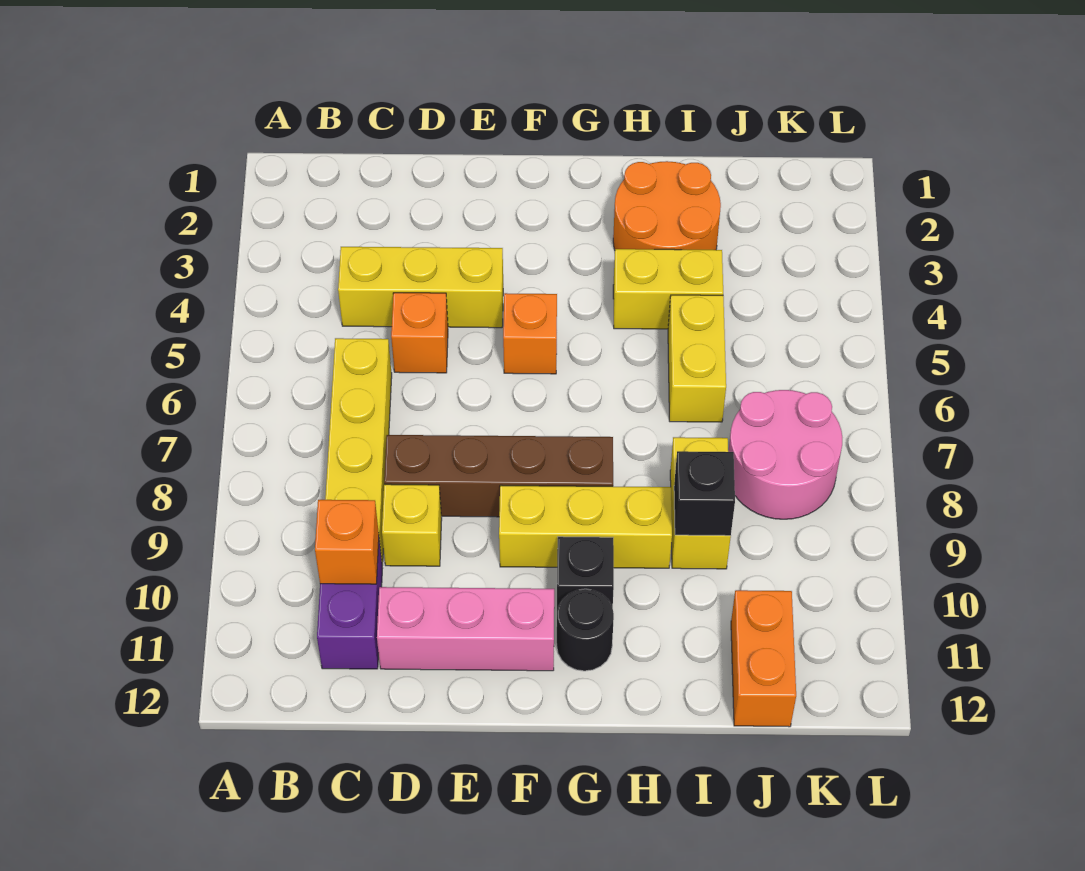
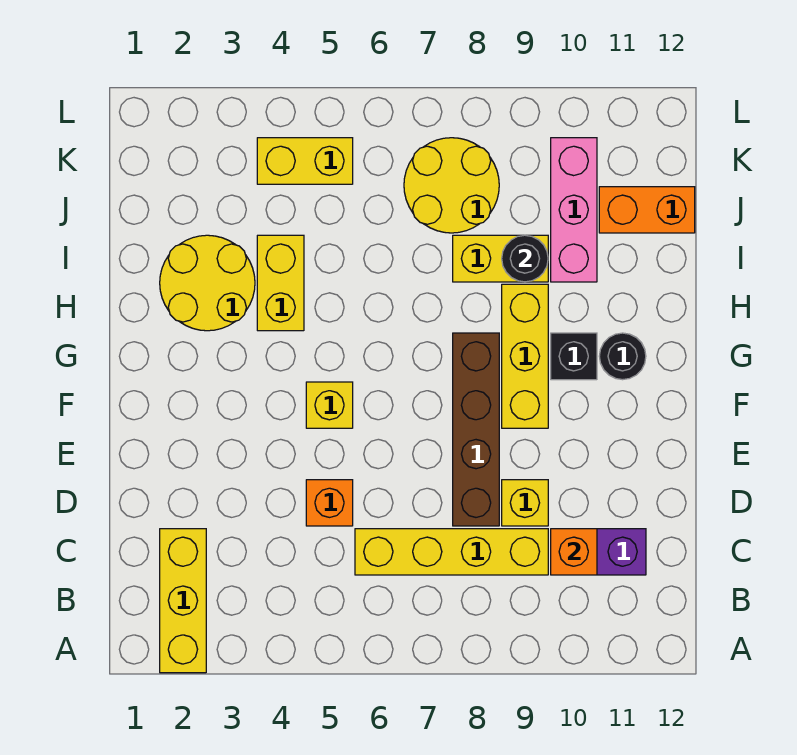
yellow 1x3 brick [338,247,503,328] -> yellow 1x3 brick moved to [160,529,206,673]
pink 1x3 brick [377,587,554,671] -> pink 1x3 brick moved to [551,138,597,282]
orange 1x1 brick [503,293,557,374] -> yellow 1x1 brick [306,382,353,428]
orange 2x2 round brick [613,161,721,250] -> yellow 2x2 round brick [160,235,255,331]
yellow 1x2 brick [668,295,726,422] -> yellow 1x2 brick moved to [257,138,353,184]
black 1x1 brick [674,451,735,536] -> black 1x1 round brick [502,235,548,282]
pink 2x2 round brick [728,390,842,519] -> yellow 2x2 round brick [404,138,499,233]

